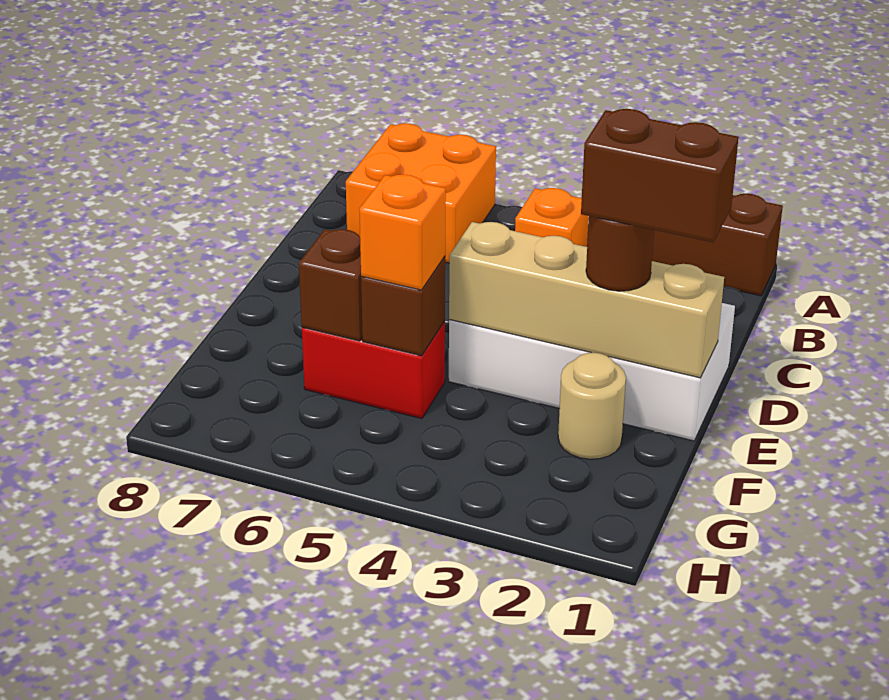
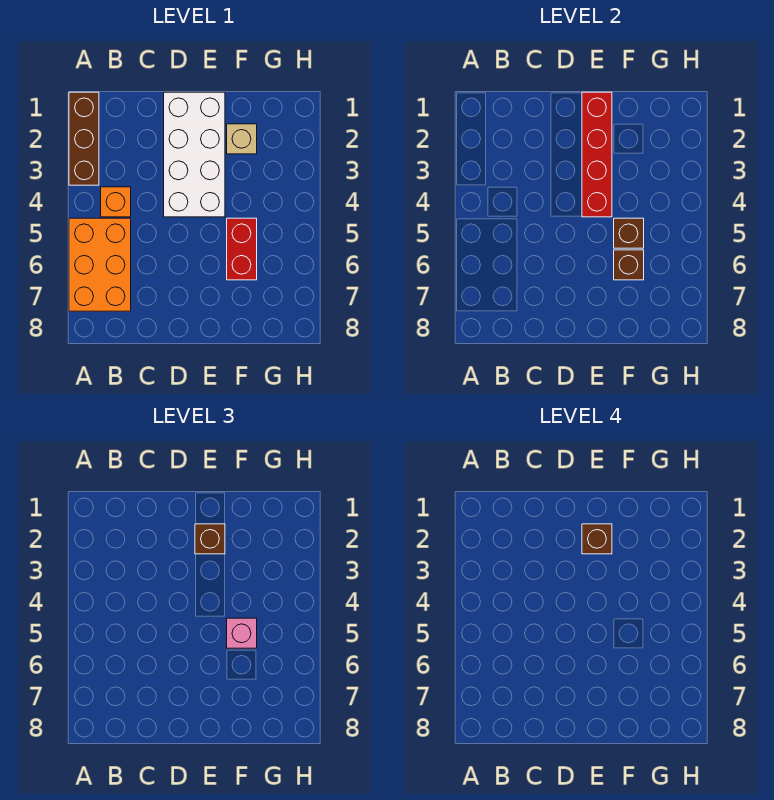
orange 2x2 brick [346,123,496,263] -> orange 2x3 brick [69,218,131,311]
tan 1x4 brick [449,222,724,378] -> red 1x4 brick [582,92,612,217]
brown 1x2 brick [581,109,739,242] -> brown 1x1 brick [582,524,612,554]
brown 1x1 round brick [586,216,654,291] -> brown 1x1 brick [195,524,225,554]
tan 1x1 round brick [558,353,626,459] -> tan 1x1 brick [227,124,257,154]
orange 1x1 brick [359,174,446,290] -> pink 1x1 brick [227,618,257,648]

